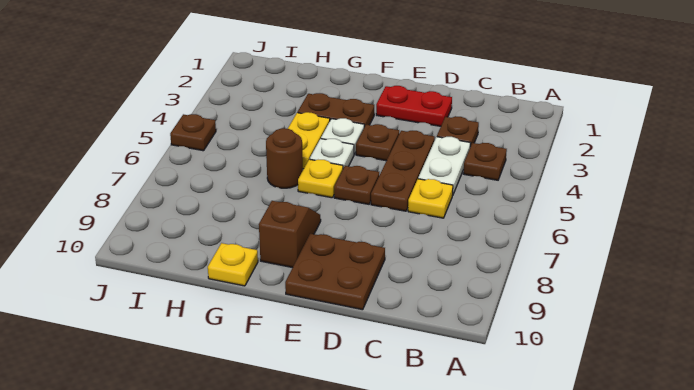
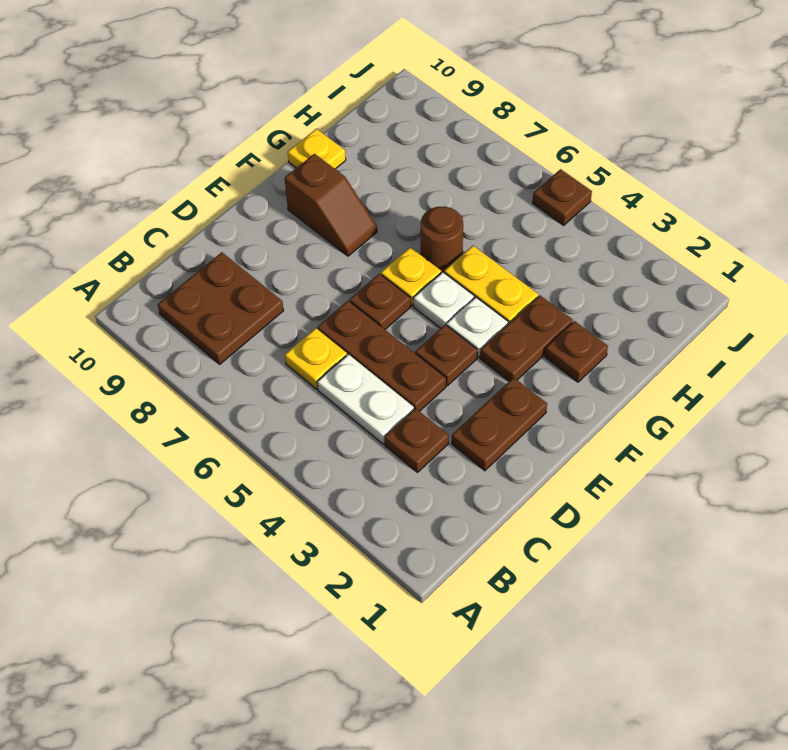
brown 1x1 plate [463,143,507,180] -> brown 1x1 plate moved to [545,321,608,382]
red 1x2 plate [376,86,452,126] -> brown 1x2 plate [452,378,547,471]
brown 2x2 plate [285,234,385,310] -> brown 2x2 plate moved to [158,252,284,364]

